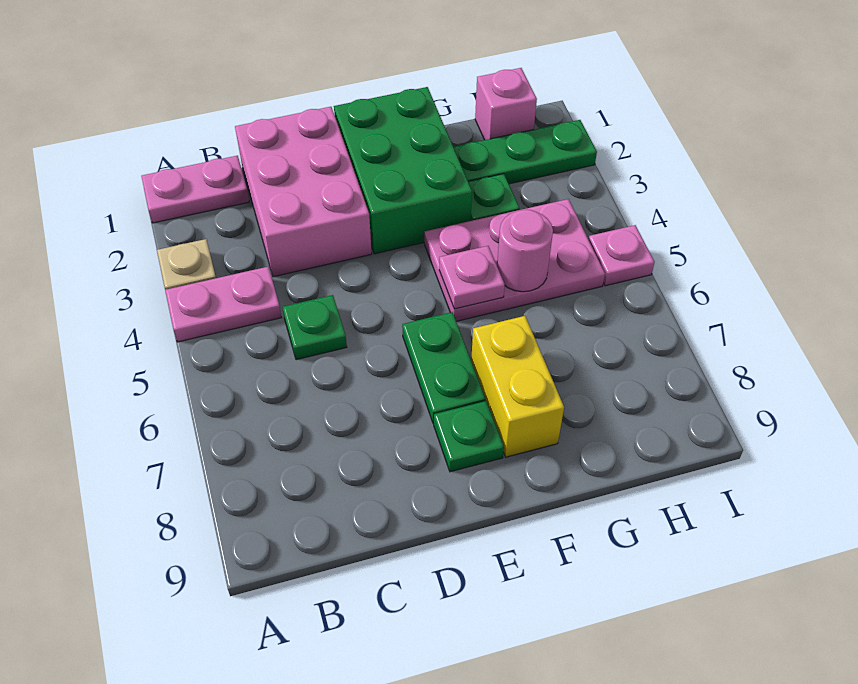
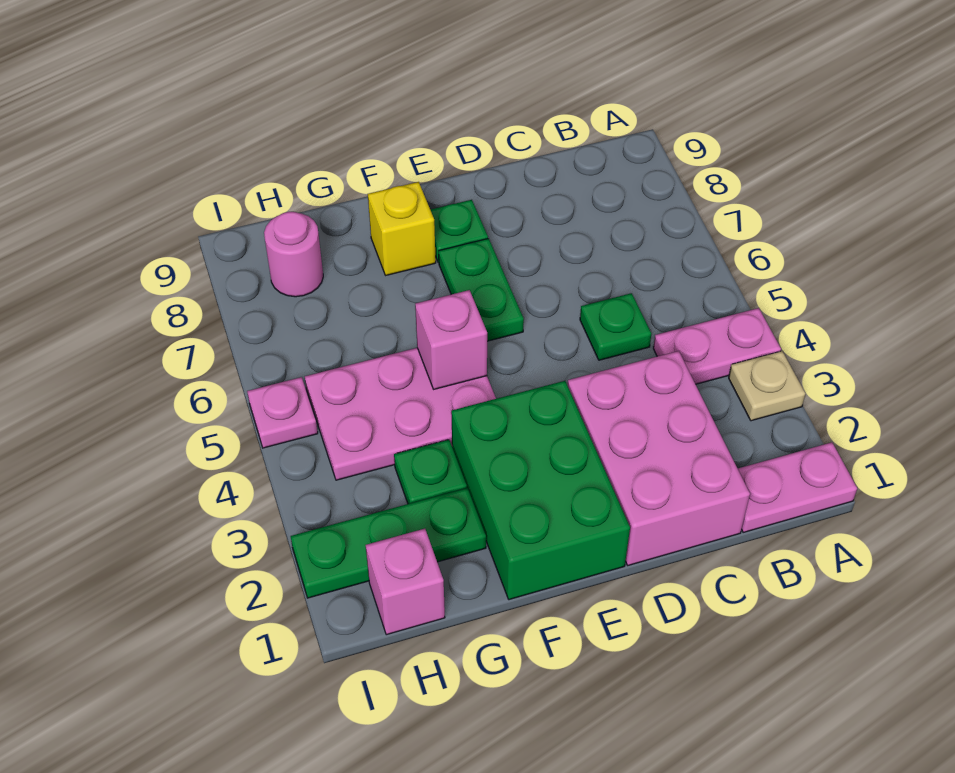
pink 1x1 plate [439,246,505,309] -> pink 1x1 brick [415,290,487,389]
yellow 1x2 brick [471,316,564,457] -> yellow 1x1 brick [368,182,436,275]
pink 1x1 round brick [497,210,553,292] -> pink 1x1 round brick moved to [264,212,323,297]

